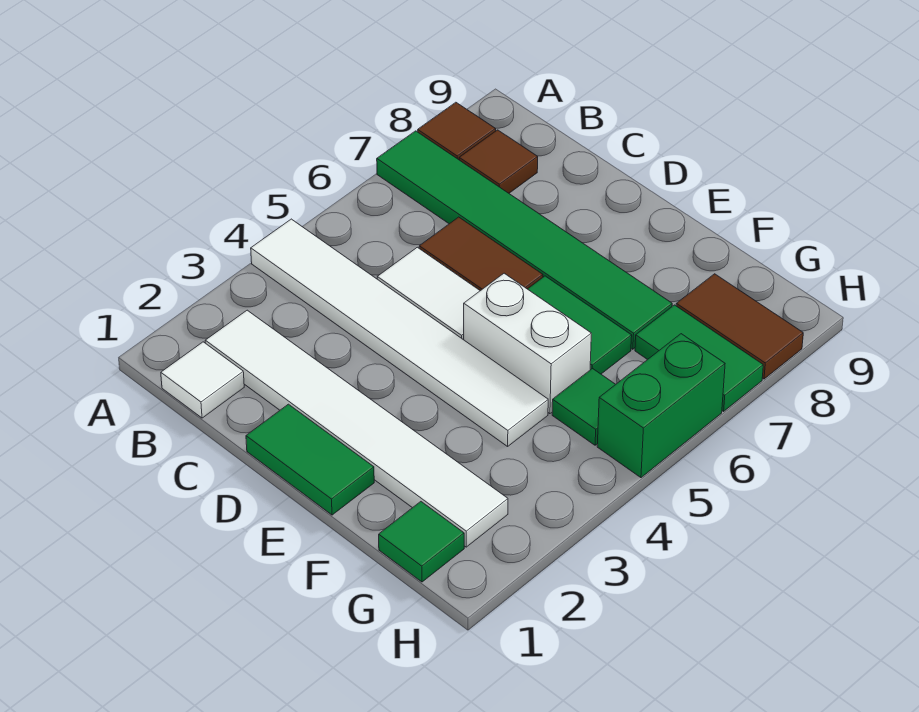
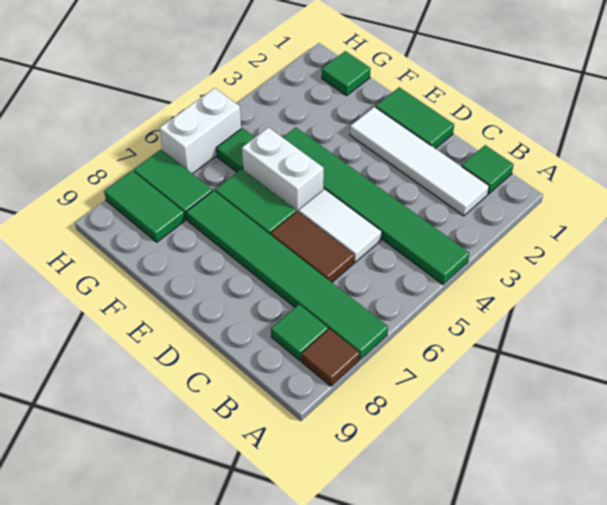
white 1x6 tile [251,219,548,446] -> green 1x6 tile [283,128,469,284]
white 1x1 tile [161,342,244,418] -> green 1x1 tile [462,145,514,194]
white 1x6 tile [205,310,508,547] -> white 1x4 tile [350,107,489,216]
brown 1x1 tile [459,130,538,193] -> green 1x1 tile [271,304,328,360]
brown 1x2 tile [676,274,803,379] -> green 1x2 tile [104,171,185,242]
green 1x2 brick [597,334,725,478] -> white 1x2 brick [160,88,241,174]

